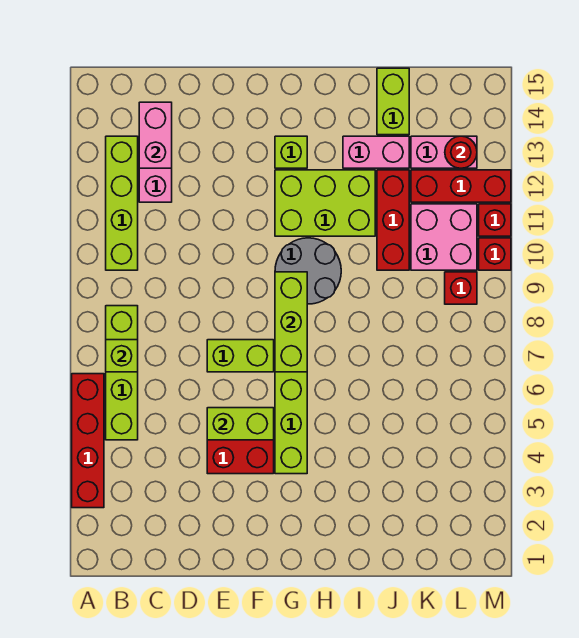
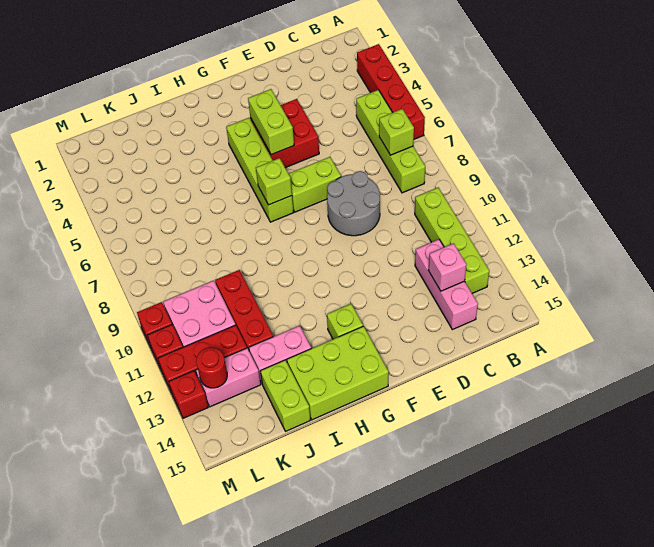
pink 1x2 brick [139,102,172,168] -> pink 1x1 brick [428,243,467,291]
lime 1x2 brick [207,408,274,440] -> lime 1x2 brick turned to [248,89,294,155]
lime 1x3 brick [275,272,307,372] -> lime 1x1 brick [256,158,292,205]
grey 2x2 round brick [275,238,341,304] -> grey 2x2 round brick moved to [327,171,380,236]
lime 2x3 brick [275,170,375,236] -> lime 2x3 brick moved to [287,326,389,420]
red 1x1 brick [445,272,477,304] -> red 1x1 brick moved to [169,371,208,418]

